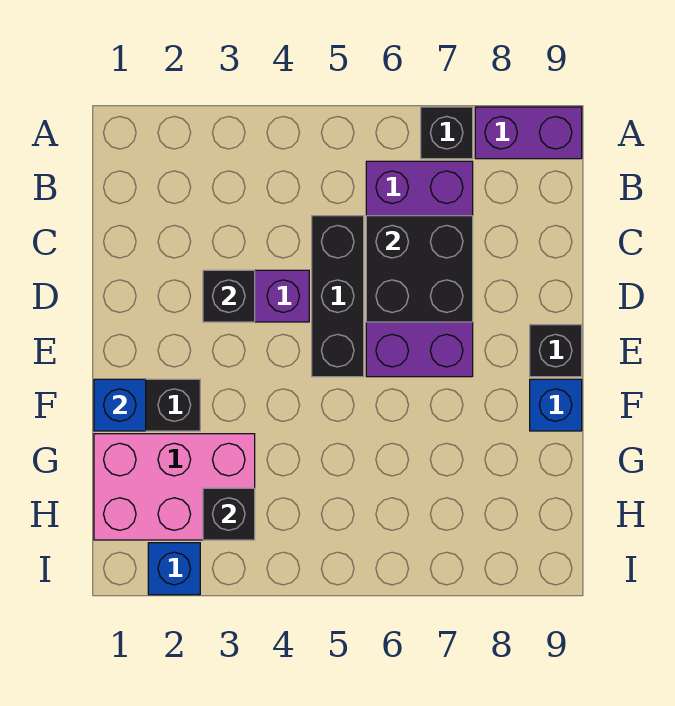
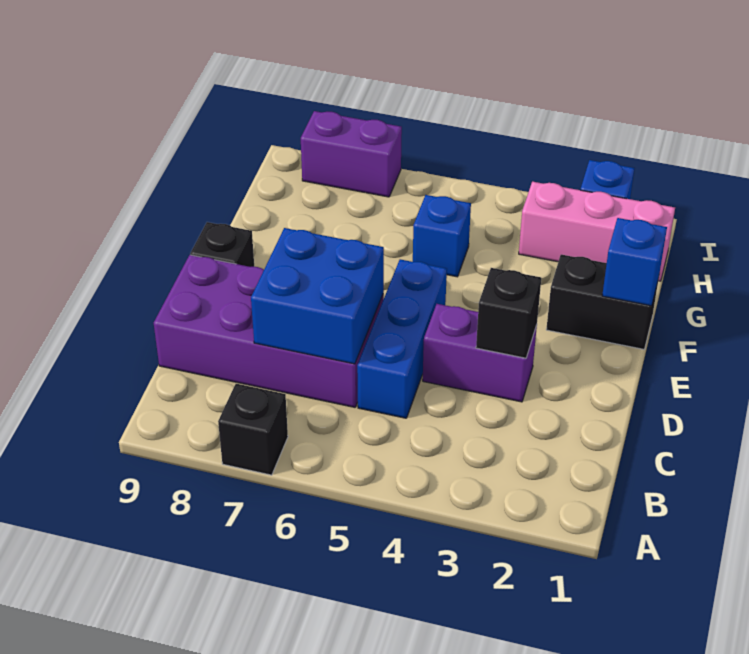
purple 1x2 brick [475,107,582,159] -> purple 1x2 brick moved to [301,111,402,197]
purple 2x4 brick [366,161,473,377] -> purple 2x4 brick turned to [154,255,384,407]
black 1x3 brick [312,216,364,377] -> blue 1x3 brick [357,259,447,418]
black 2x2 brick [366,216,473,322] -> blue 2x2 brick [251,228,384,364]
blue 1x1 brick [530,379,582,431] -> blue 1x1 brick moved to [413,195,471,277]
pink 2x3 brick [94,434,255,540] -> pink 1x3 brick [519,182,675,281]
black 1x1 brick [203,488,255,540] -> none

